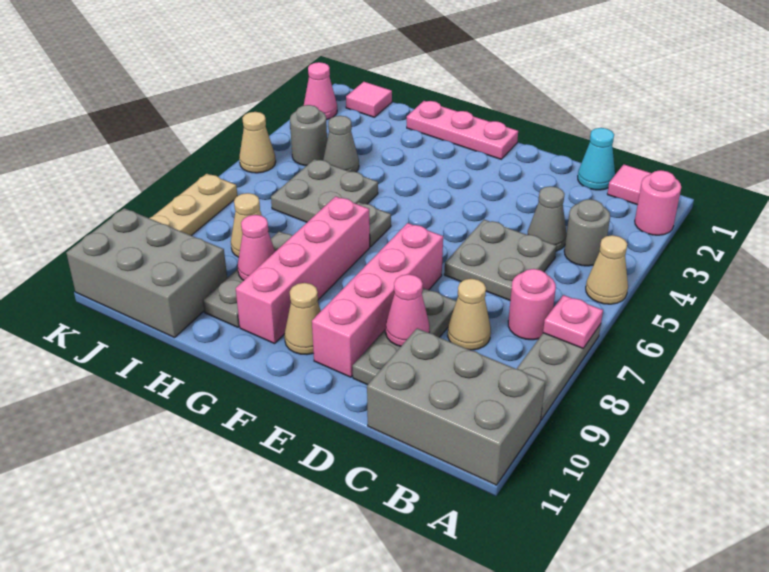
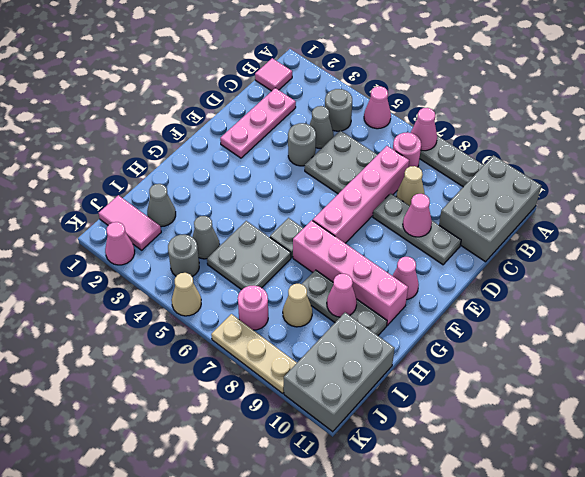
pink 1x1 round brick [635,170,681,235] -> pink 1x1 round brick moved to [238,286,268,330]
tan 1x1 cone [586,235,628,304] -> pink 1x1 cone [364,86,391,129]
pink 1x1 plate [543,295,603,348] -> pink 1x1 cone [411,108,437,151]
cyan 1x1 cone [578,128,615,190] -> none
none -> grey 1x1 round brick [288,123,316,166]
pink 1x4 brick [312,223,443,377] -> pink 1x4 brick turned to [313,146,409,243]
pink 1x3 plate [407,101,518,159] -> pink 1x3 plate moved to [220,88,296,158]
tan 1x1 cone [284,283,321,355] -> pink 1x1 cone [392,257,419,300]
none -> grey 1x1 cone [147,184,176,227]
pink 1x1 tile [346,82,392,117] -> pink 1x2 tile [99,195,161,250]

